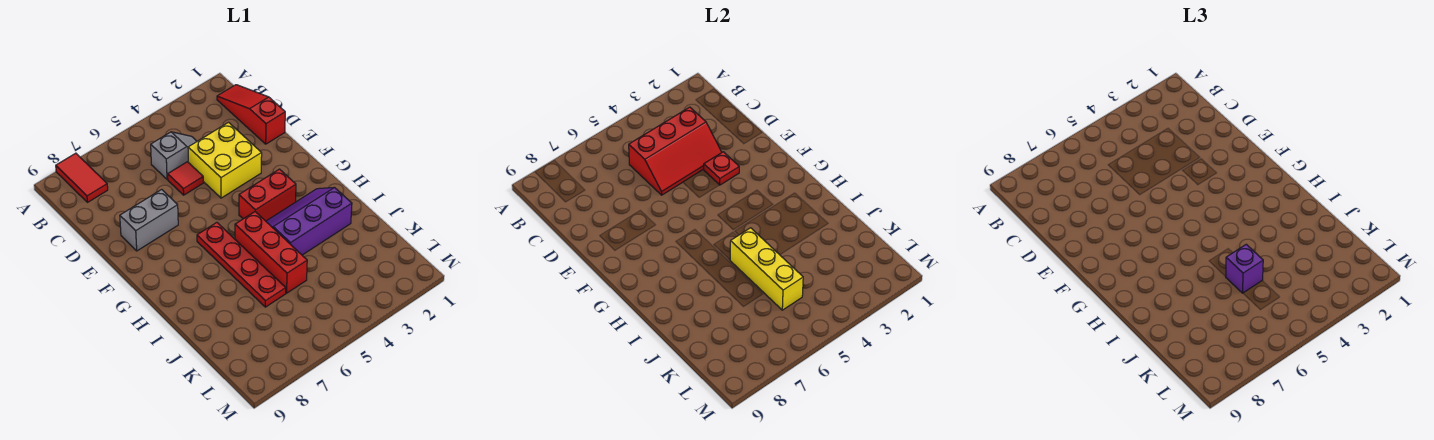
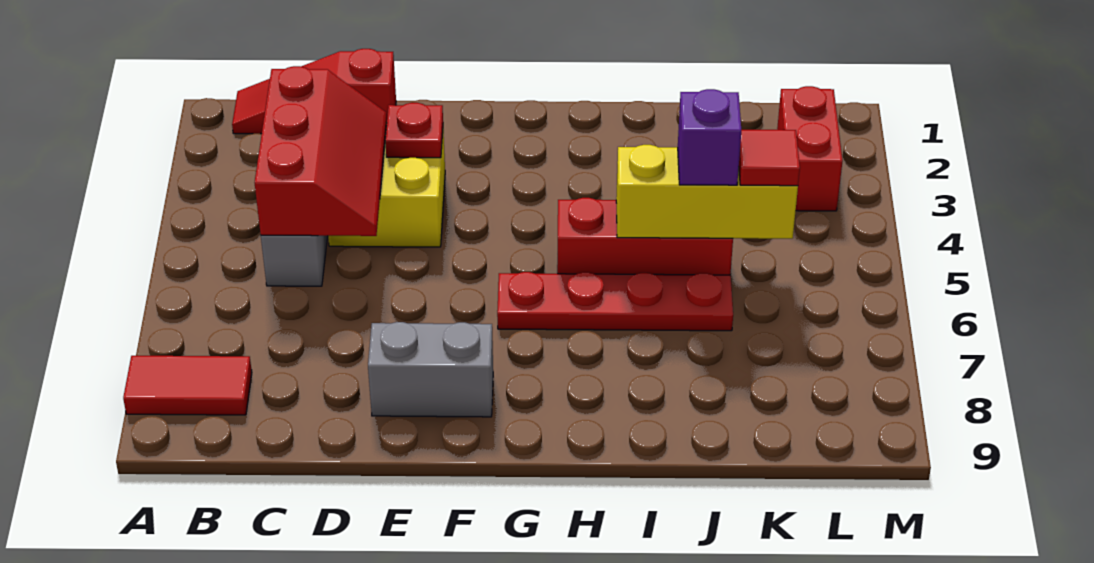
red 1x1 tile [168,162,203,195] -> red 1x1 tile moved to [739,130,800,186]
grey 1x2 brick [120,189,178,251] -> grey 1x2 brick turned to [368,322,493,417]
red 1x2 brick [239,169,296,221] -> red 1x2 brick moved to [777,86,843,211]
purple 2x3 slope [266,187,352,255] -> none

